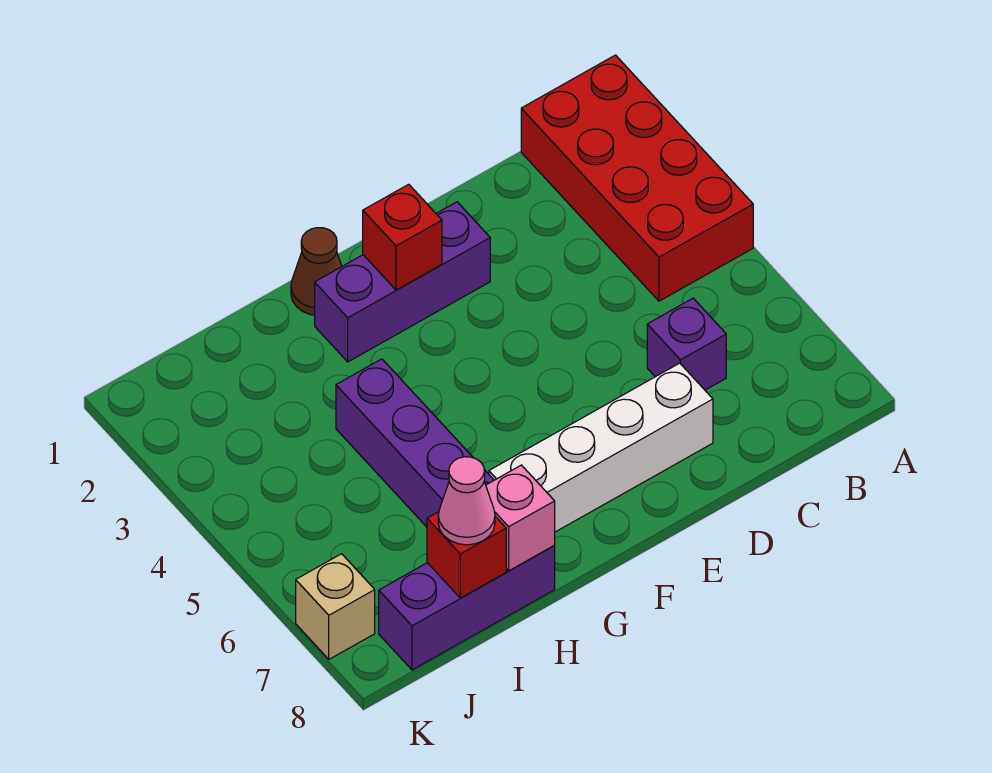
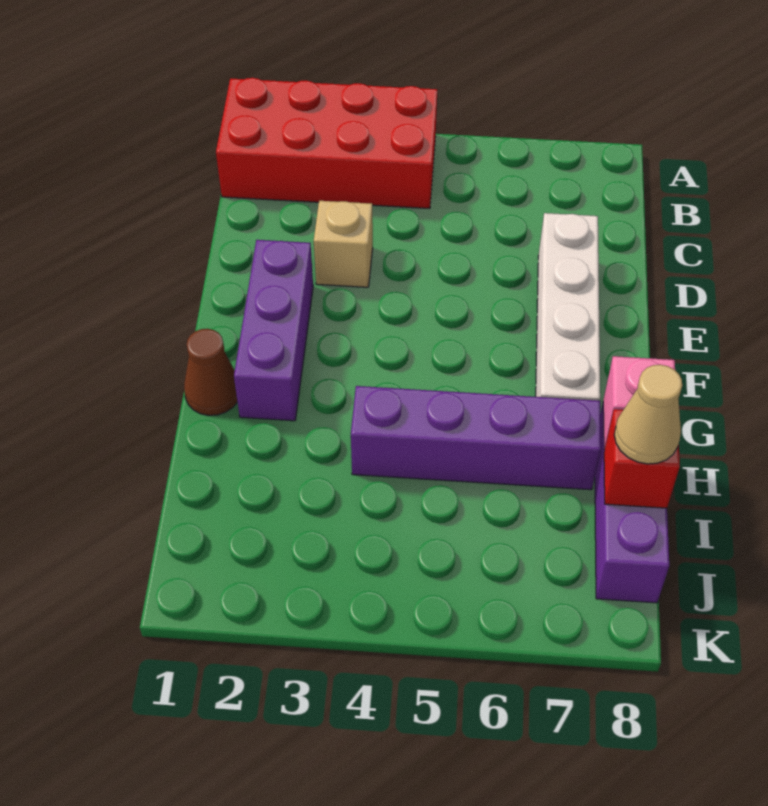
purple 1x1 brick [647,298,726,390] -> none
red 1x1 brick [363,184,442,290] -> none
pink 1x1 cone [438,457,495,545] -> tan 1x1 cone [614,365,682,464]
tan 1x1 brick [296,554,375,659] -> tan 1x1 brick moved to [314,201,373,287]

